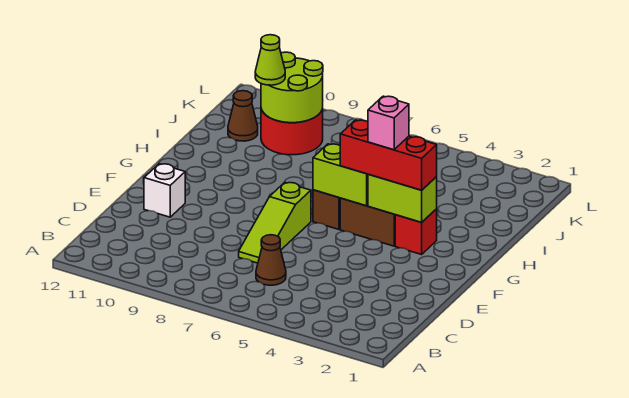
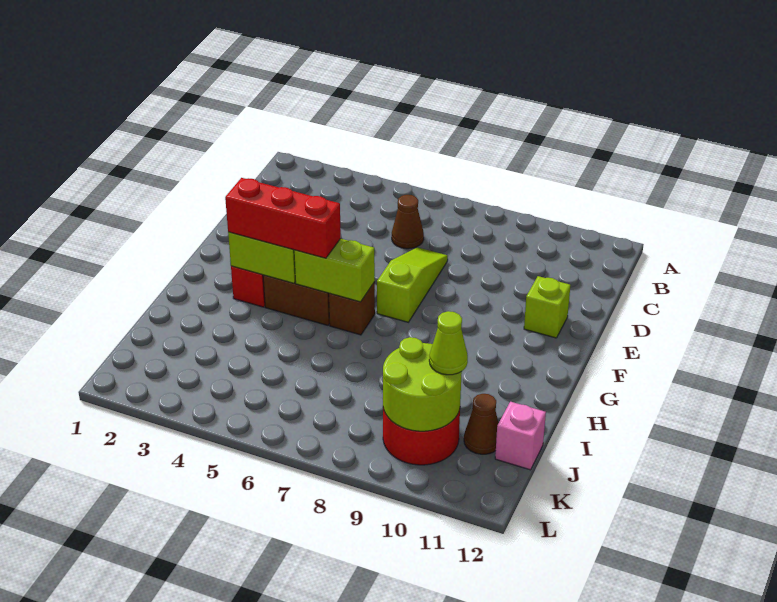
white 1x1 brick [144,164,185,217] -> lime 1x1 brick [524,276,571,338]
pink 1x1 brick [368,96,409,150] -> pink 1x1 brick moved to [495,402,546,470]

